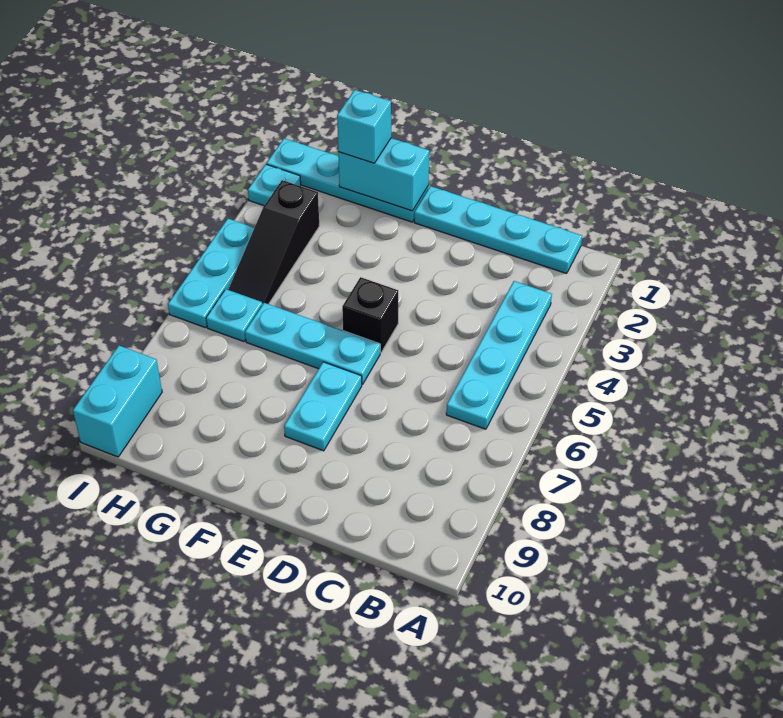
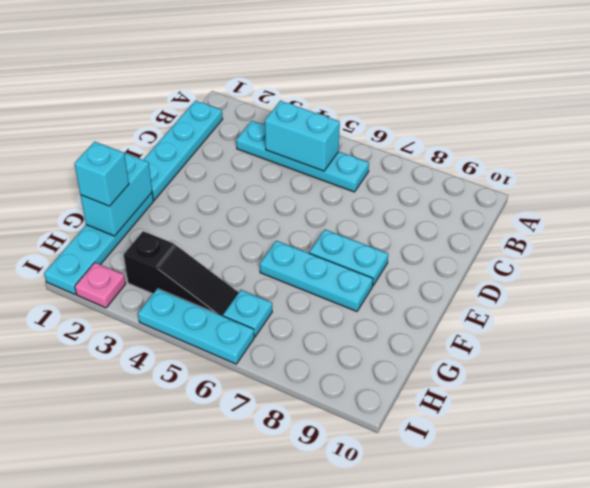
black 1x1 brick [342,277,398,353] -> none
cyan 1x3 plate [245,303,380,385] -> cyan 1x3 plate turned to [260,241,373,311]
cyan 1x1 plate [248,164,301,206] -> pink 1x1 plate [75,263,126,308]
cyan 1x2 brick [73,346,162,457] -> cyan 1x2 brick moved to [265,101,340,171]

